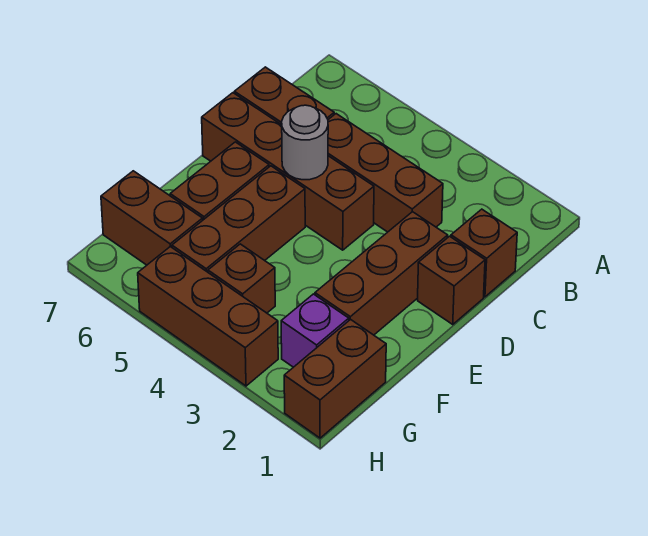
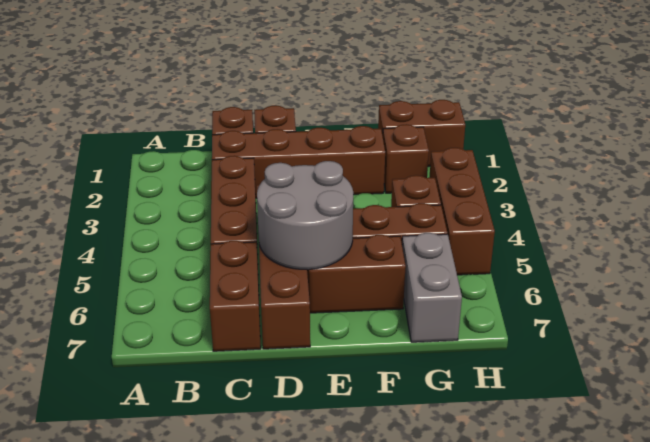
brown 1x3 brick [315,212,448,335] -> brown 1x4 brick [212,126,385,198]
grey 1x1 round brick [282,105,328,180] -> grey 2x2 round brick [257,161,353,269]
purple 1x1 brick [281,294,349,367] -> brown 1x1 brick [383,124,429,193]
brown 1x2 brick [101,171,203,265] -> grey 1x2 brick [402,233,462,342]

